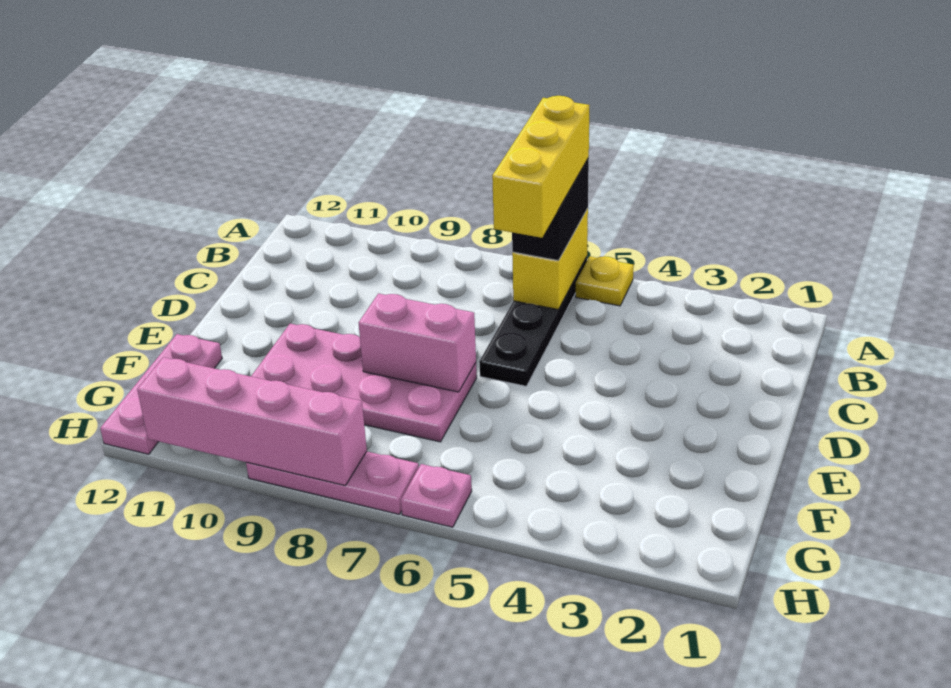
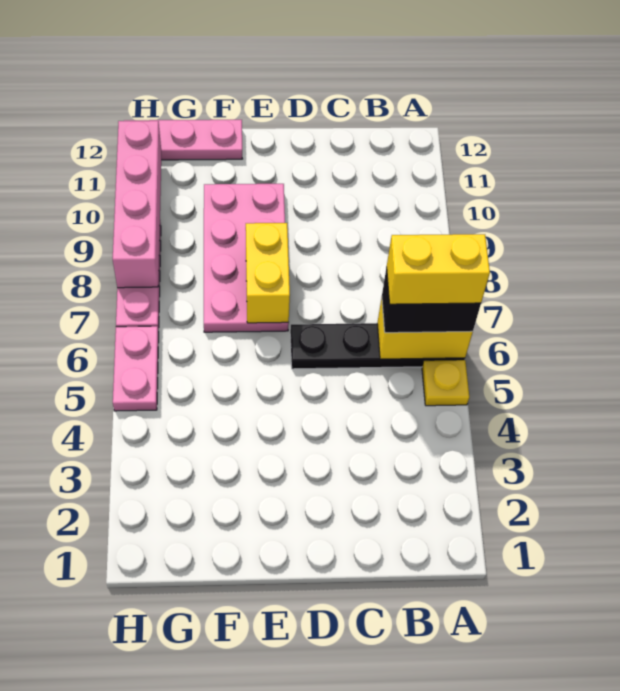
yellow 1x3 brick [492,96,590,238] -> yellow 1x2 brick [387,234,490,304]
pink 1x2 brick [359,294,476,392] -> yellow 1x2 brick [246,223,290,323]
pink 1x1 plate [401,464,472,527] -> pink 1x2 plate [113,326,159,411]

